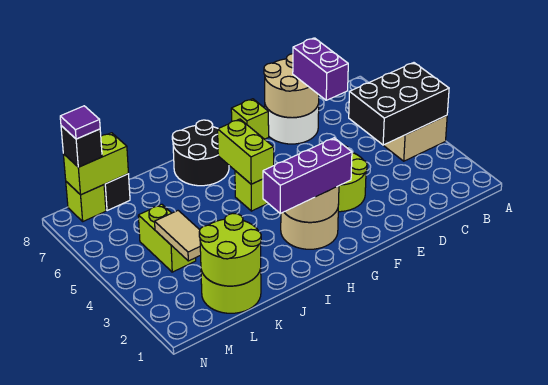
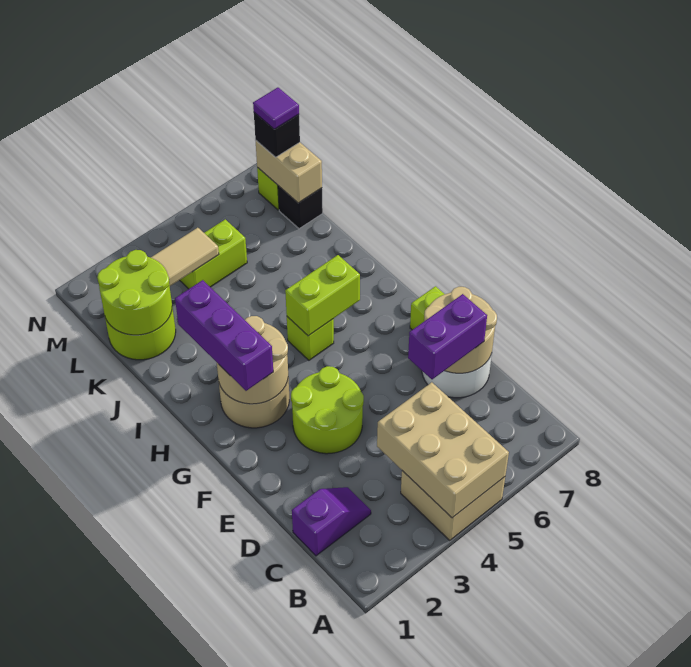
black 2x3 brick [349,63,449,145] -> tan 2x3 brick [377,382,509,518]
none -> purple 1x2 slope [292,487,371,556]
black 2x2 round brick [172,120,229,186] -> none
lime 1x2 brick [63,133,128,195] -> tan 1x2 brick [255,140,322,203]

